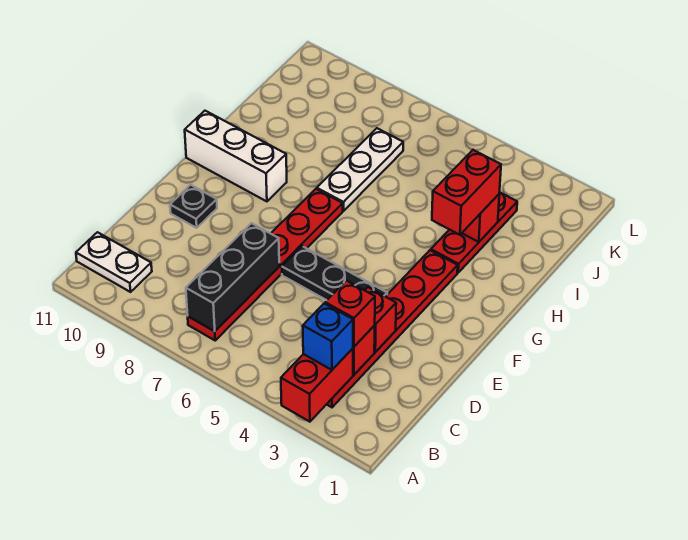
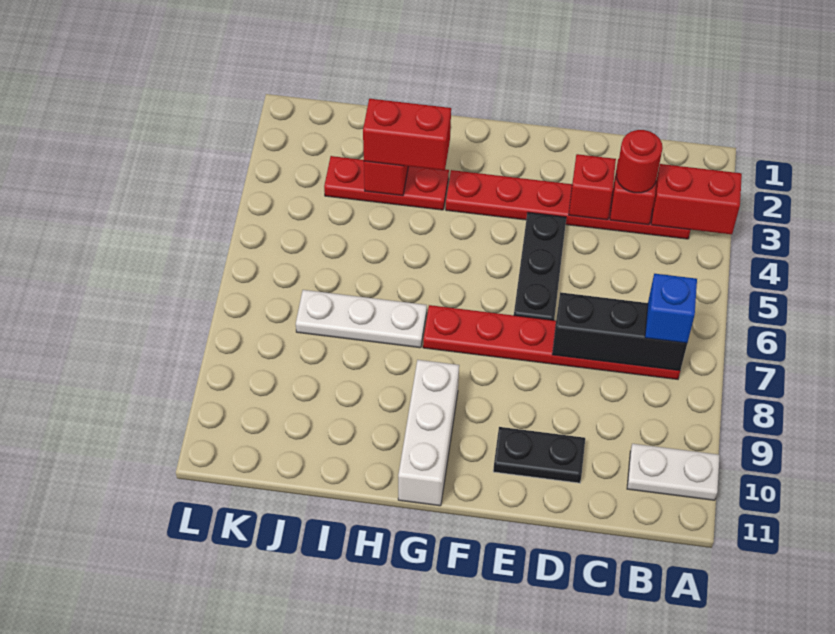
blue 1x1 brick [303,303,353,370] -> blue 1x1 brick moved to [645,274,697,343]
white 1x2 plate [76,232,152,292] -> white 1x2 plate turned to [627,444,720,500]
red 1x1 brick [325,281,375,347] -> red 1x1 round brick [616,130,663,193]
black 1x1 plate [170,185,217,228] -> black 1x2 plate [493,427,585,483]

